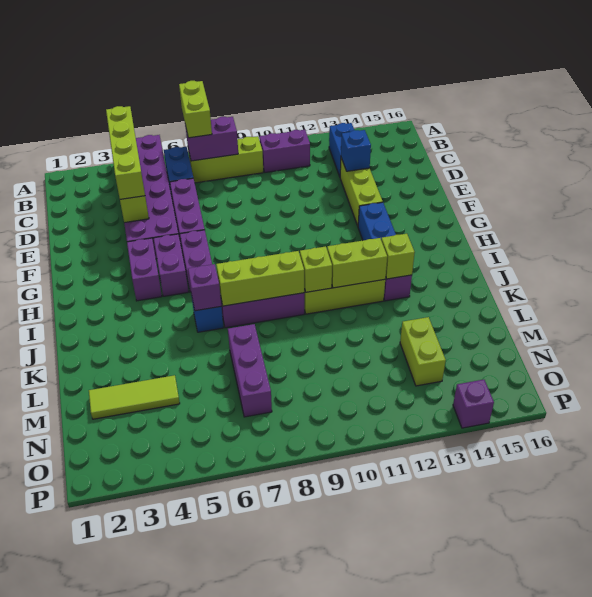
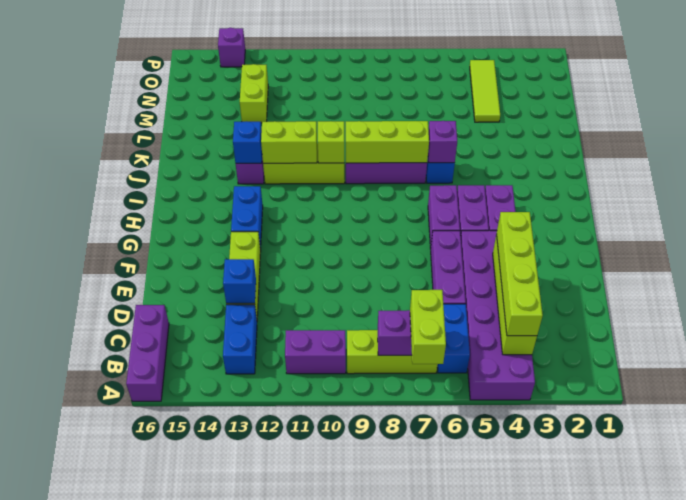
lime 1x1 brick [381,234,415,279] -> blue 1x1 brick [233,121,262,163]
purple 1x3 brick [228,324,272,417] -> purple 1x3 brick moved to [126,305,169,402]
lime 1x3 tile [89,375,180,419] -> lime 1x3 tile turned to [470,60,500,122]

